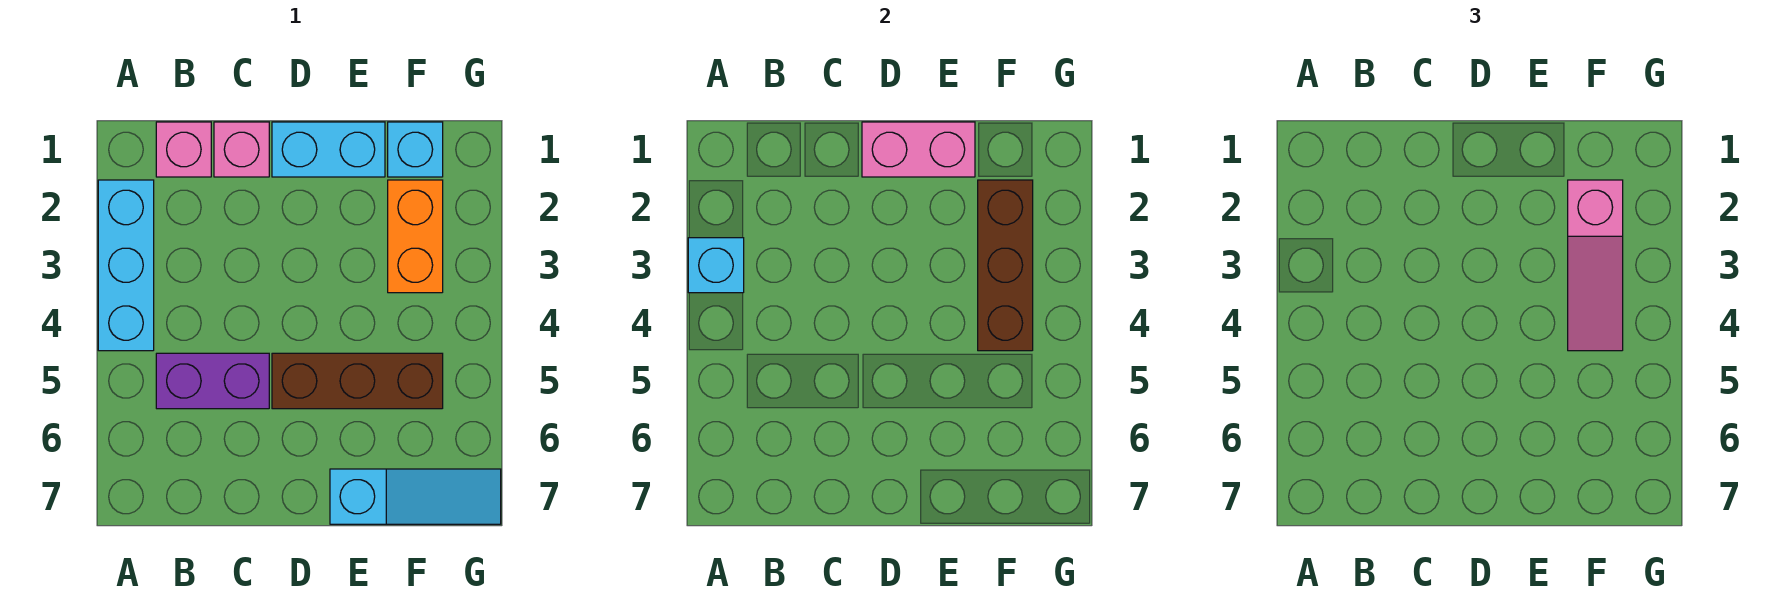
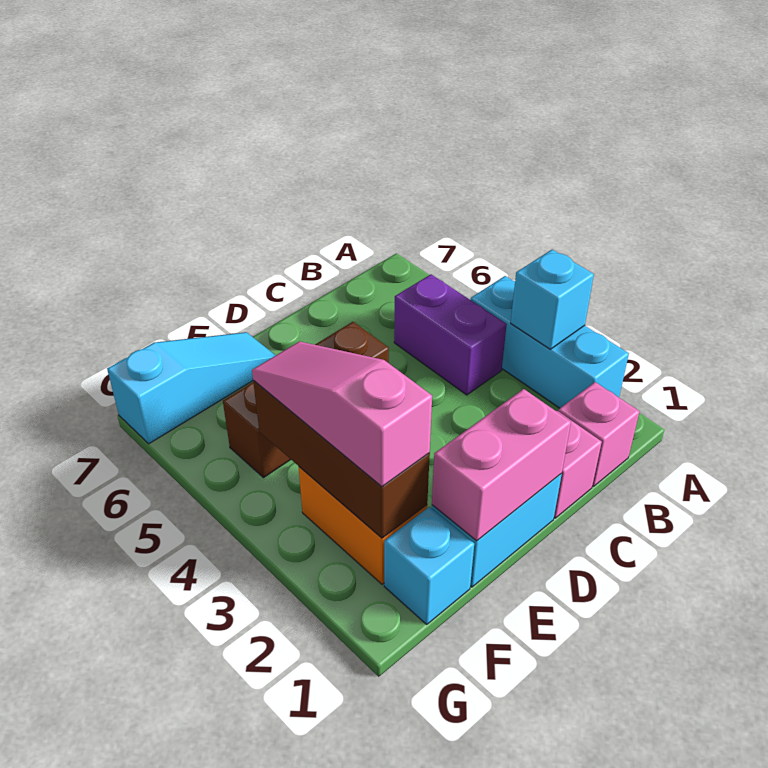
purple 1x2 brick [156,353,269,409] -> purple 1x2 brick turned to [394,274,507,395]
cyan 1x3 slope [330,469,501,524] -> cyan 1x3 slope turned to [107,332,276,444]

